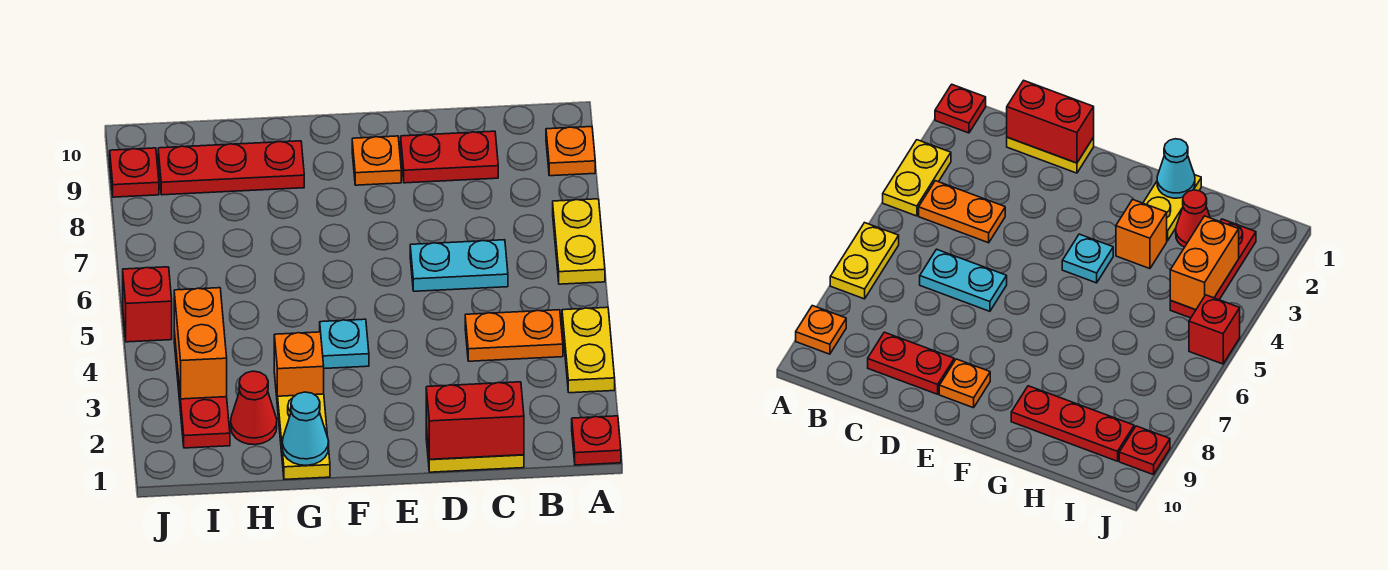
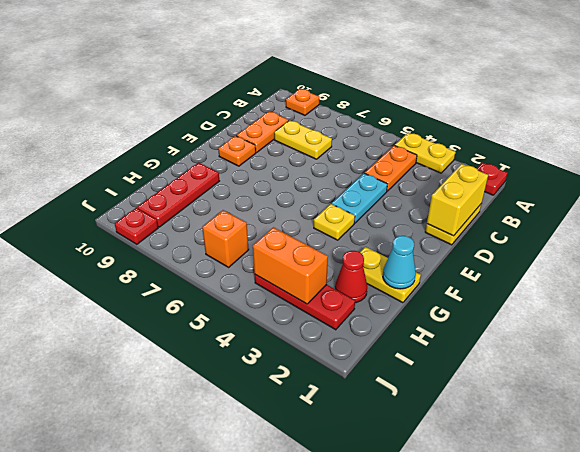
yellow 1x2 plate [553,199,605,284] -> yellow 1x2 plate moved to [274,120,332,159]
red 1x2 brick [426,382,524,459] -> yellow 1x2 brick [427,164,488,236]
cyan 1x2 plate [410,240,508,291] -> cyan 1x2 plate moved to [332,173,387,223]
red 1x2 plate [401,131,498,183] -> orange 1x2 plate [236,111,289,153]
cyan 1x1 plate [320,319,369,369] -> yellow 1x1 plate [314,204,355,240]
orange 1x1 brick [274,332,324,407] -> orange 1x1 brick moved to [202,210,249,267]
red 1x1 brick [123,267,172,342] -> none

